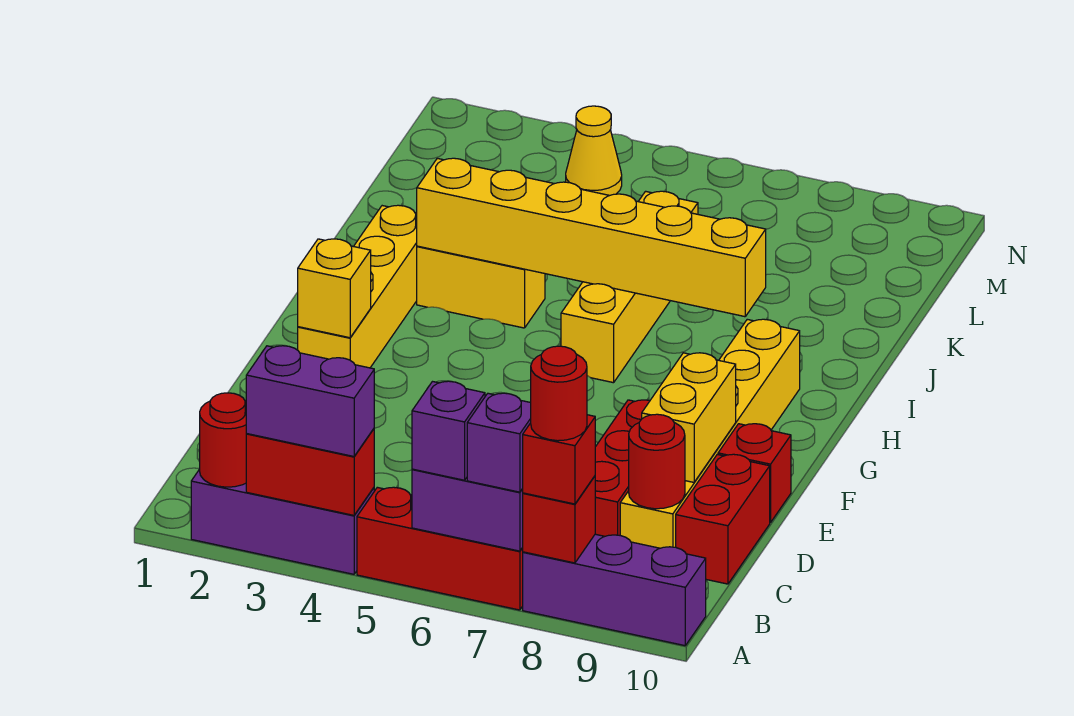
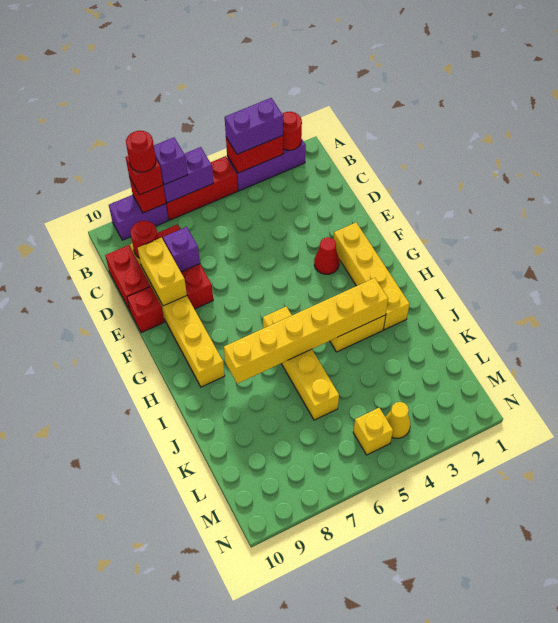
purple 1x1 brick [412,381,485,480] -> purple 1x1 brick moved to [163,227,200,272]
purple 1x3 brick [523,534,706,646] -> purple 1x2 brick [109,195,168,240]
yellow 1x1 brick [298,239,371,338] -> yellow 1x1 brick moved to [353,408,393,455]
none -> red 1x1 cone [314,237,339,274]

